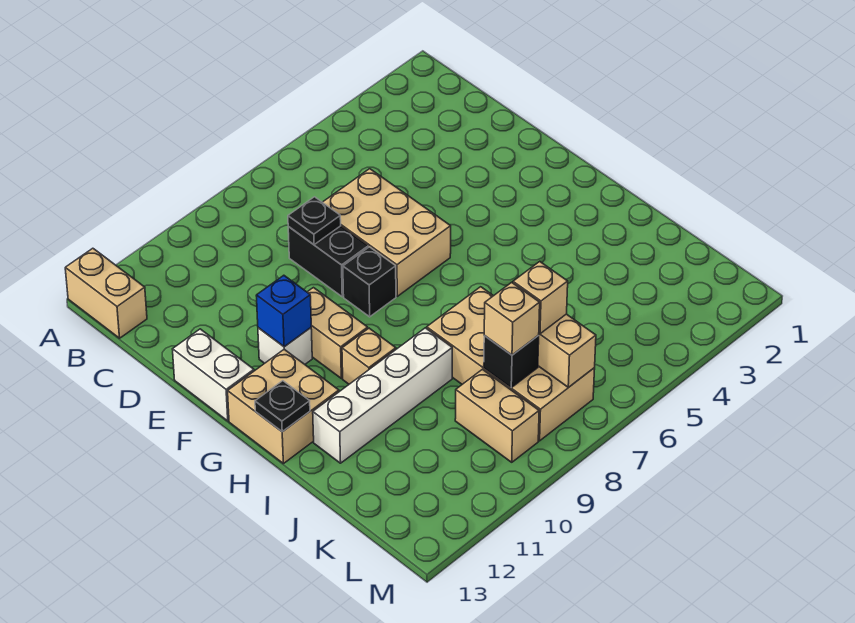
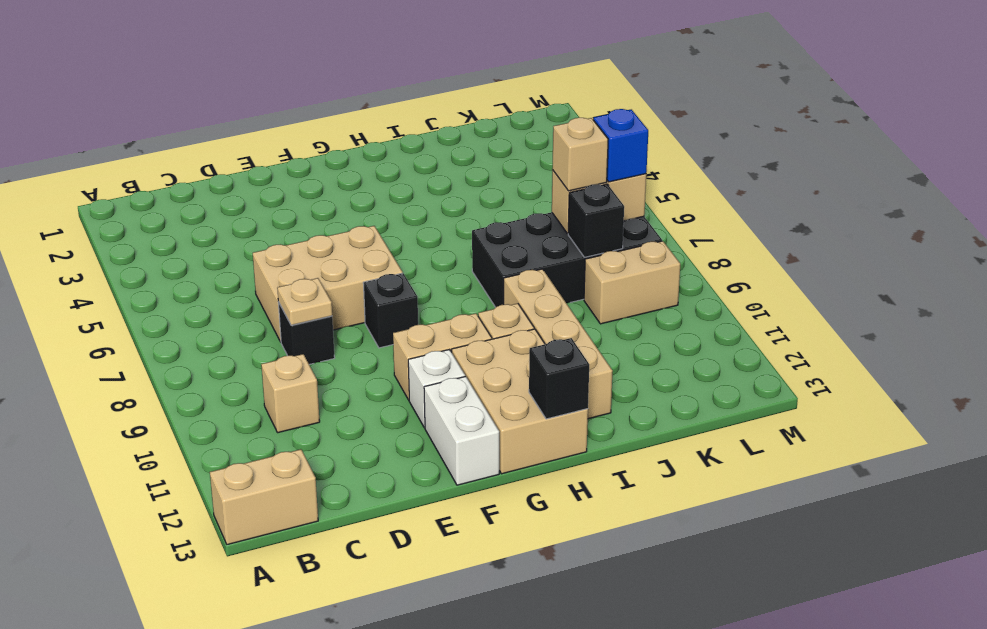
black 1x2 brick [288,226,368,297] -> black 1x1 brick [278,302,335,364]
black 1x1 plate [288,197,341,245] -> tan 1x1 plate [277,278,332,325]
white 1x2 brick [173,329,254,421] -> white 1x2 brick turned to [424,376,499,485]
blue 1x1 brick [256,275,311,347] -> blue 1x1 brick moved to [593,109,648,182]
tan 2x2 brick [228,349,339,464] -> tan 2x3 brick [452,329,588,474]
black 1x1 plate [255,381,310,432] -> black 1x1 brick [529,338,589,419]
tan 2x4 brick [427,287,595,441] -> black 2x4 brick [472,212,662,307]
white 1x4 brick [313,328,452,463] -> tan 1x4 brick [504,269,613,419]
tan 1x1 brick [484,282,540,355] -> tan 1x1 brick moved to [261,354,320,433]

